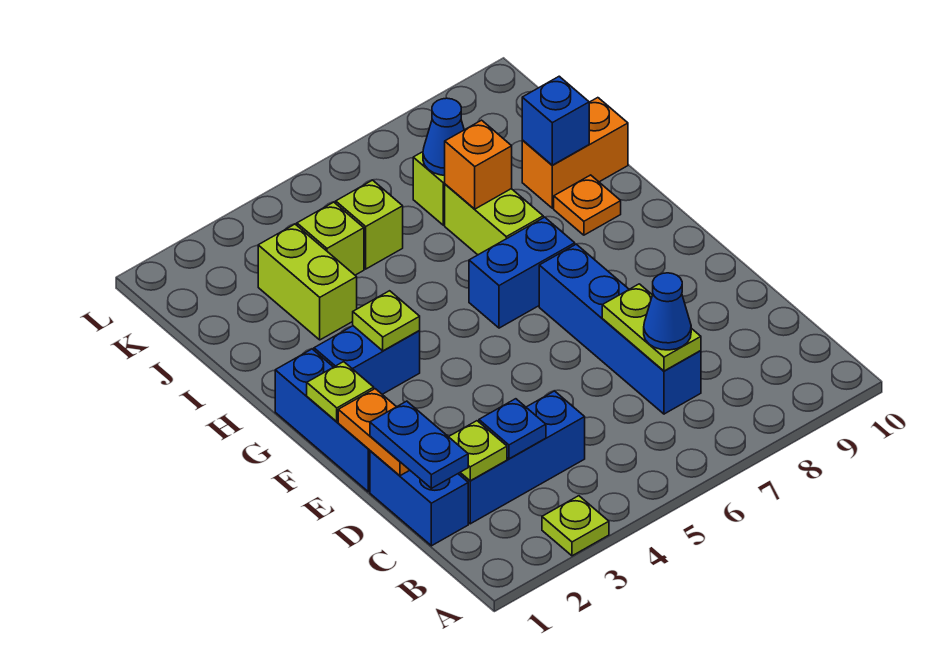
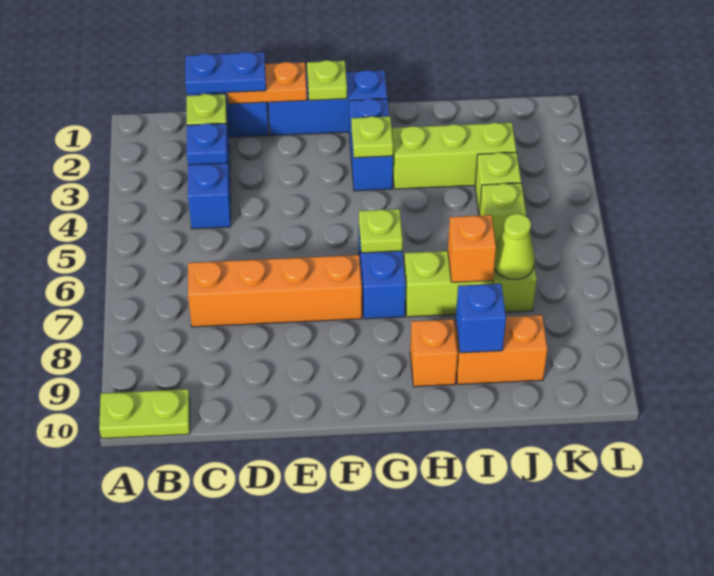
lime 1x1 plate [542,496,609,556] -> lime 1x1 plate moved to [359,209,403,253]
blue 1x4 brick [539,244,701,414] -> orange 1x4 brick [188,255,362,327]
lime 1x2 plate [602,284,701,371] -> lime 1x2 plate moved to [99,389,190,439]
blue 1x1 cone [644,273,691,350] -> none
orange 1x1 plate [554,175,621,235] -> orange 1x1 brick [410,319,458,387]
lime 1x2 brick [258,224,357,340] -> lime 1x3 brick [392,123,516,189]
orange 1x2 brick [522,98,628,208] -> orange 1x2 brick turned to [455,315,548,384]
blue 1x1 cone [423,98,464,175] -> lime 1x1 cone [494,214,535,279]

